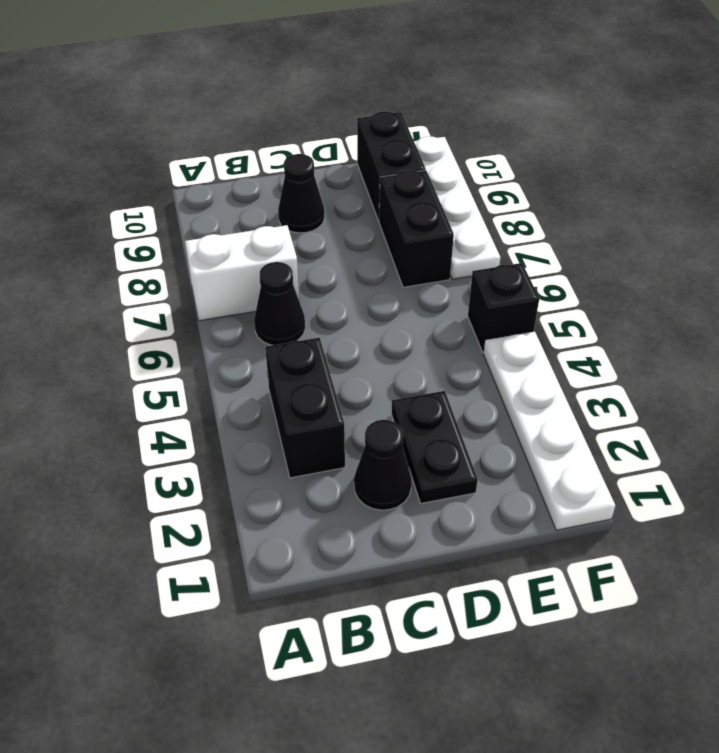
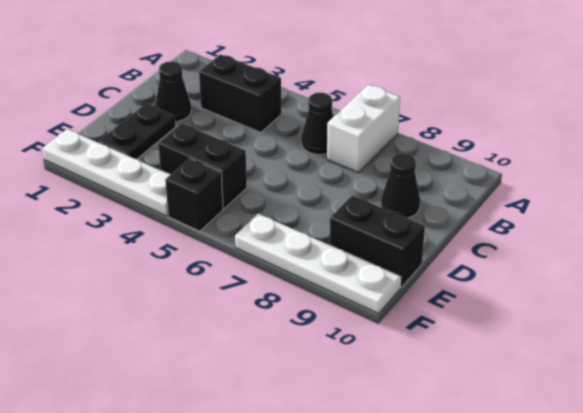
black 1x2 plate [391,391,478,503] -> black 1x2 plate turned to [98,103,176,159]
black 1x2 brick [379,170,454,287] -> black 1x2 brick moved to [158,124,247,208]

